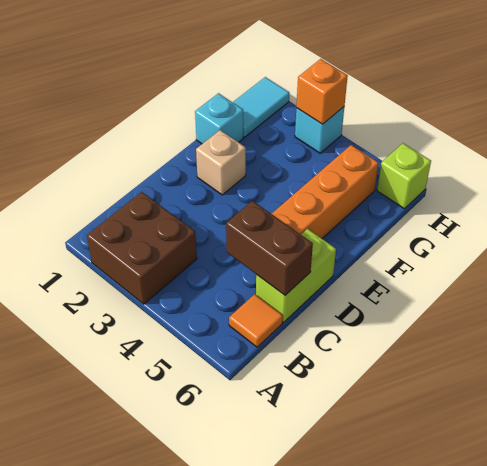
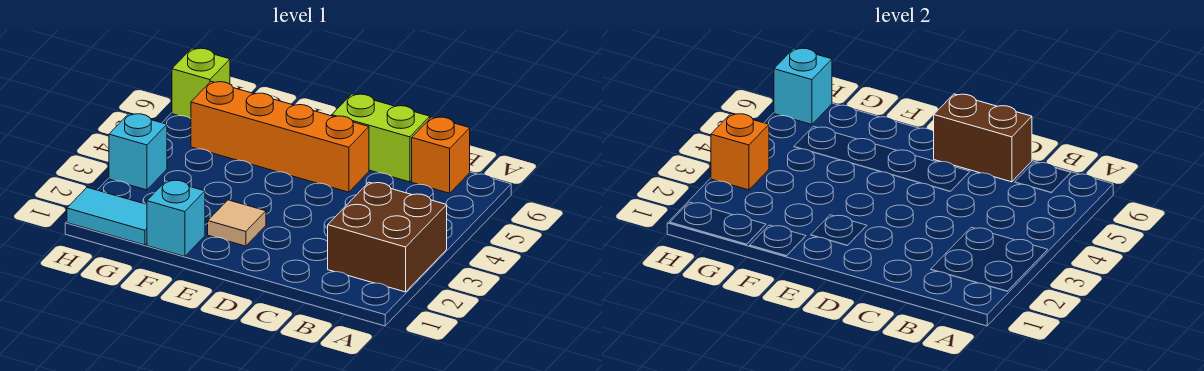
orange 1x1 tile [229,294,283,347] -> orange 1x1 brick [412,117,470,193]
brown 1x2 brick [226,201,313,295] -> brown 1x2 brick turned to [934,94,1032,182]
tan 1x1 brick [196,130,246,195] -> tan 1x1 tile [208,200,266,246]
none -> cyan 1x1 brick [774,48,832,124]

